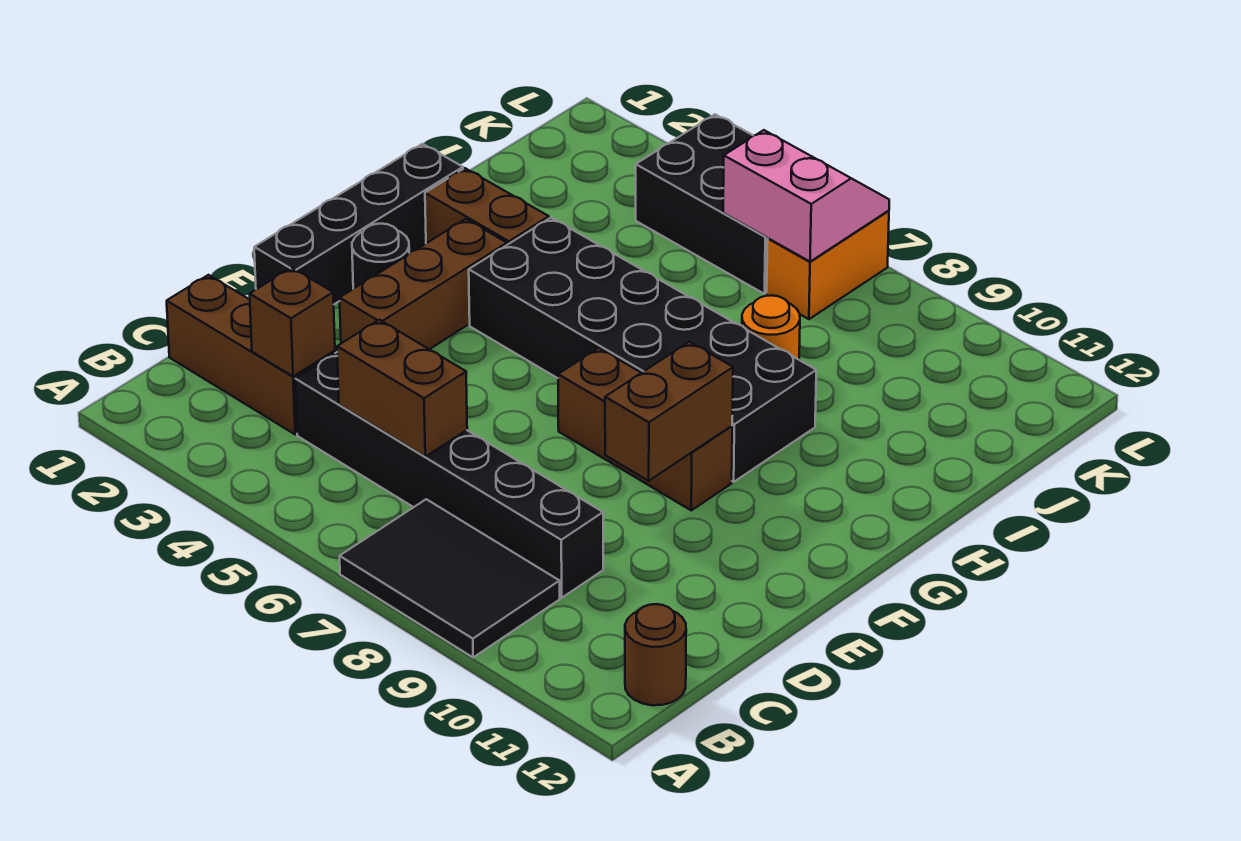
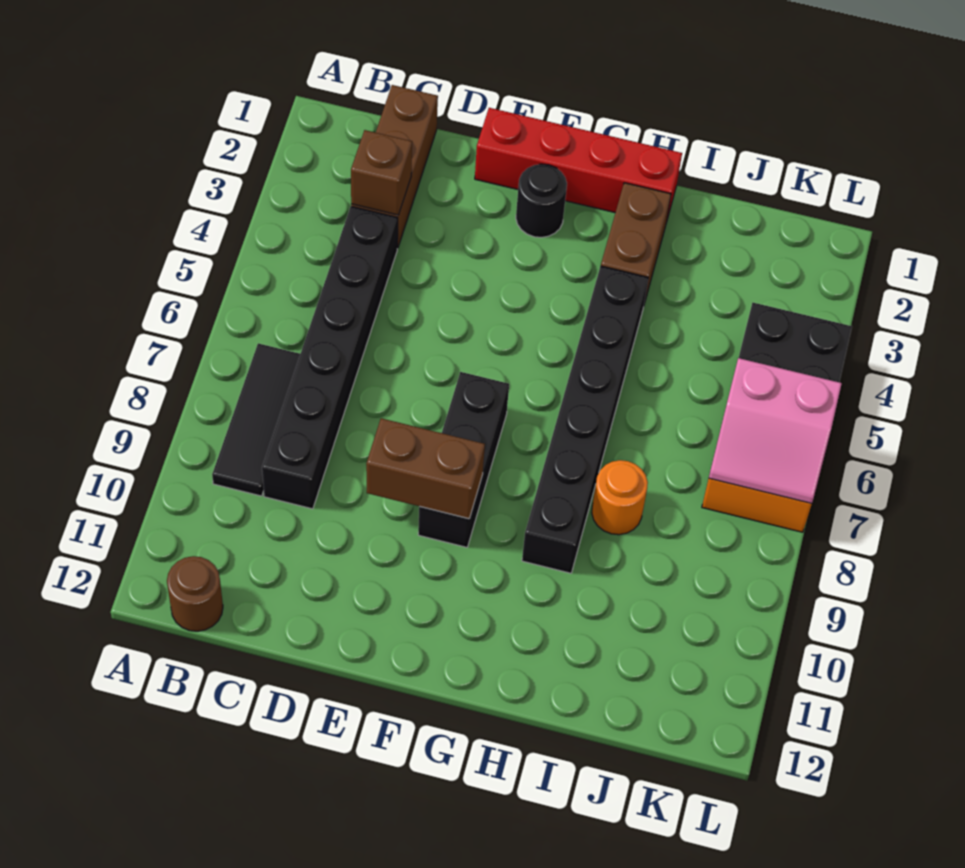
black 2x3 tile [340,499,560,657] -> black 1x3 tile [212,343,300,496]
brown 1x2 brick [337,320,467,457] -> none
black 1x4 brick [254,144,463,304] -> red 1x4 brick [475,108,682,223]
brown 1x3 brick [340,219,507,349] -> none
brown 1x3 brick [558,348,732,510] -> black 1x3 brick [418,372,509,547]
black 2x6 brick [469,218,816,482] -> black 1x6 brick [522,266,648,573]
pink 2x2 slope [723,130,889,262] -> pink 2x2 slope turned to [709,358,842,504]

